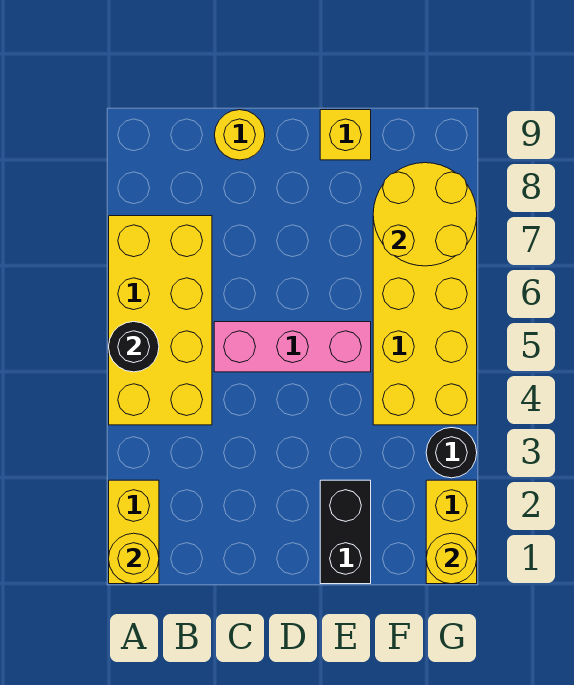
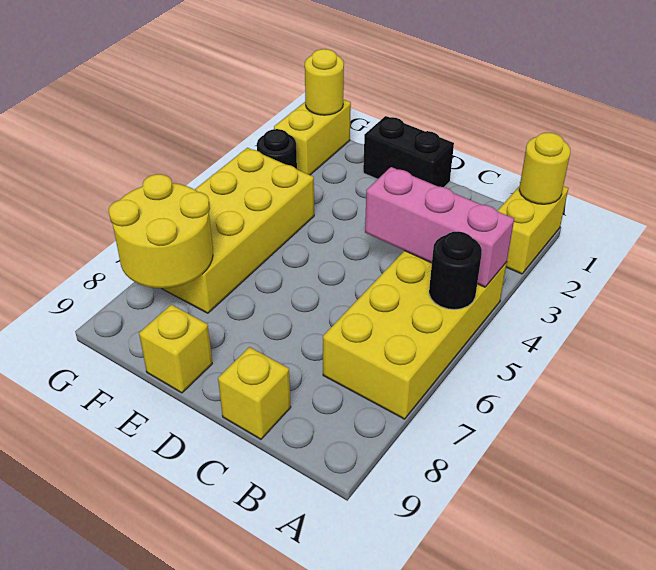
pink 1x3 brick [214,322,371,372] -> pink 1x3 brick moved to [365,167,514,287]
yellow 1x1 round brick [215,110,265,160] -> yellow 1x1 brick [218,347,291,439]
black 1x2 brick [320,480,371,584] -> black 1x2 brick turned to [363,116,454,187]

